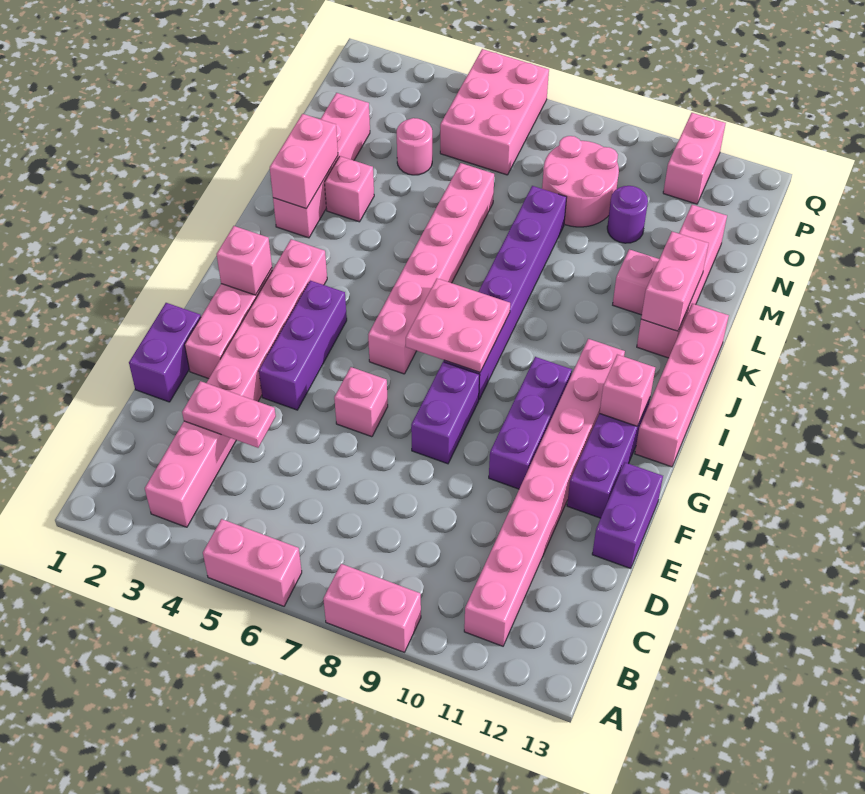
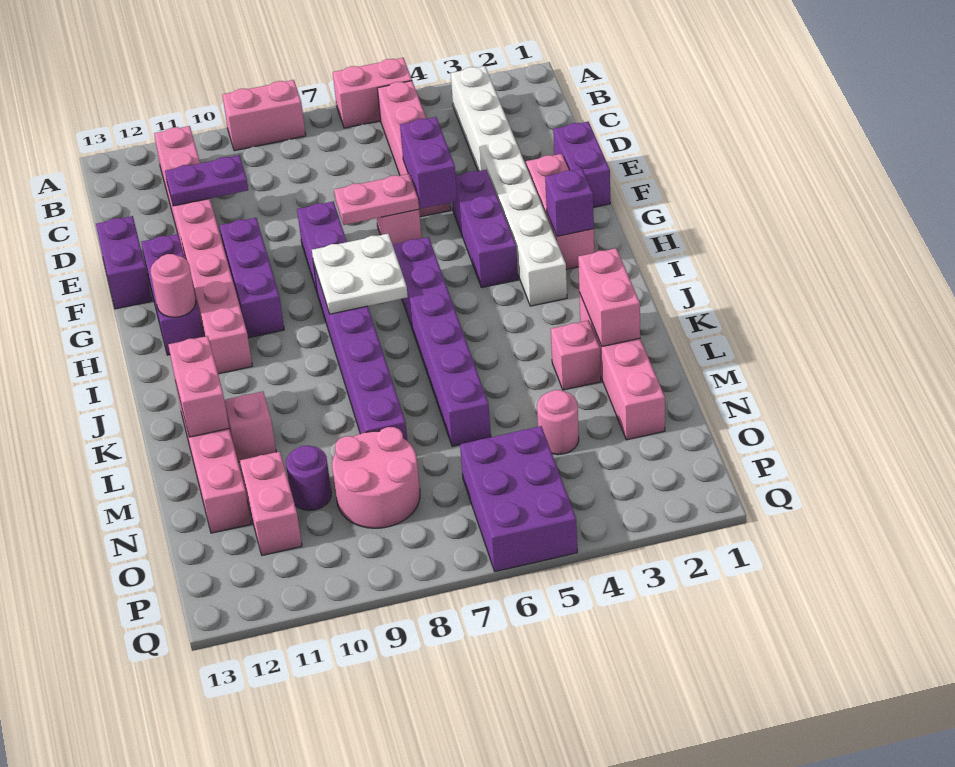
pink 1x8 brick [145,239,327,527] -> white 1x8 brick [451,66,567,306]
pink 1x2 plate [182,381,276,448] -> pink 1x2 plate moved to [334,174,419,225]
none -> purple 1x2 plate [165,155,248,206]
none -> purple 1x2 brick [400,117,457,209]
pink 1x1 brick [217,226,272,295] -> purple 1x1 brick [545,169,594,236]
pink 1x6 brick [368,163,494,374] -> purple 1x6 brick [393,237,491,446]
pink 2x2 plate [406,278,510,372] -> white 2x2 plate [312,234,408,314]
pink 1x1 brick [600,355,655,426] -> pink 1x1 round brick [151,254,196,317]
pink 1x4 brick [635,303,729,467] -> pink 1x4 brick moved to [377,81,451,217]
pink 2x3 brick [440,49,549,175] -> purple 2x3 brick [460,426,577,572]
pink 1x2 brick [663,113,726,204] -> pink 1x2 brick moved to [240,452,302,555]

